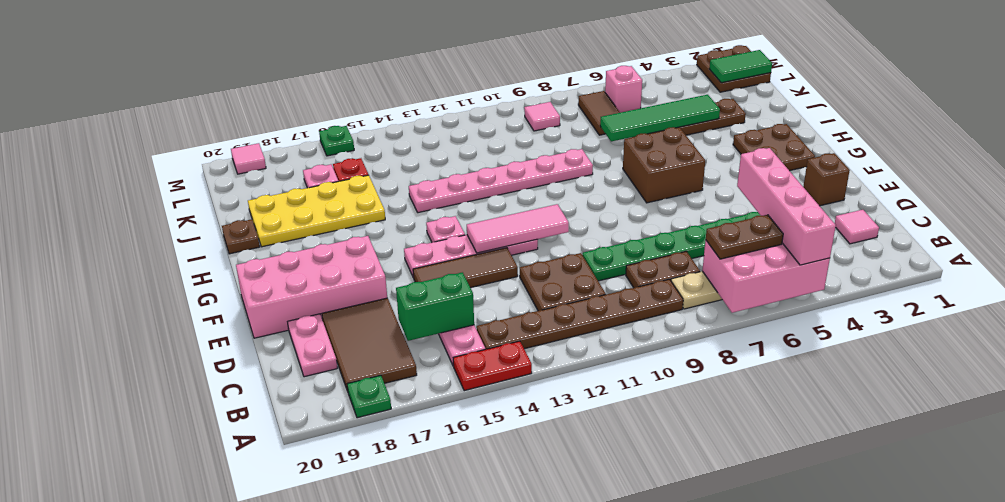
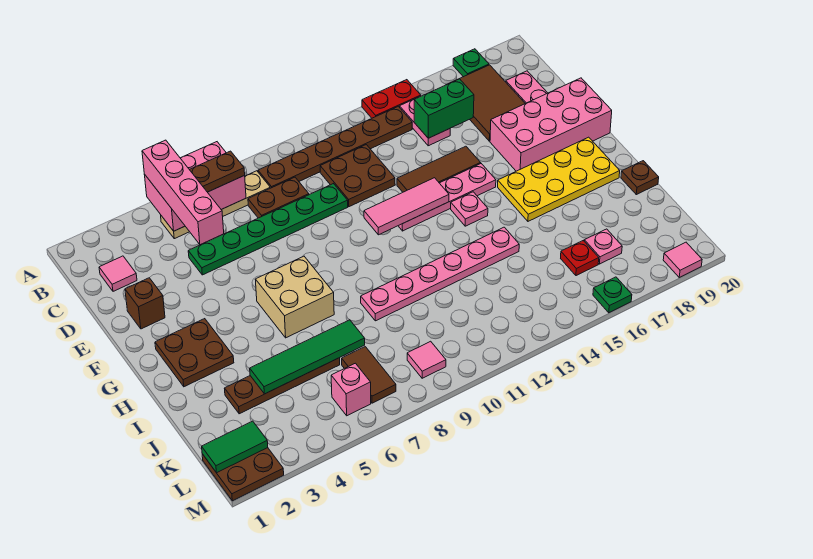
brown 2x2 brick [623,127,705,203] -> tan 2x2 brick [255,256,334,338]
yellow 2x4 plate [248,175,385,247] -> yellow 2x4 plate moved to [498,137,620,221]

